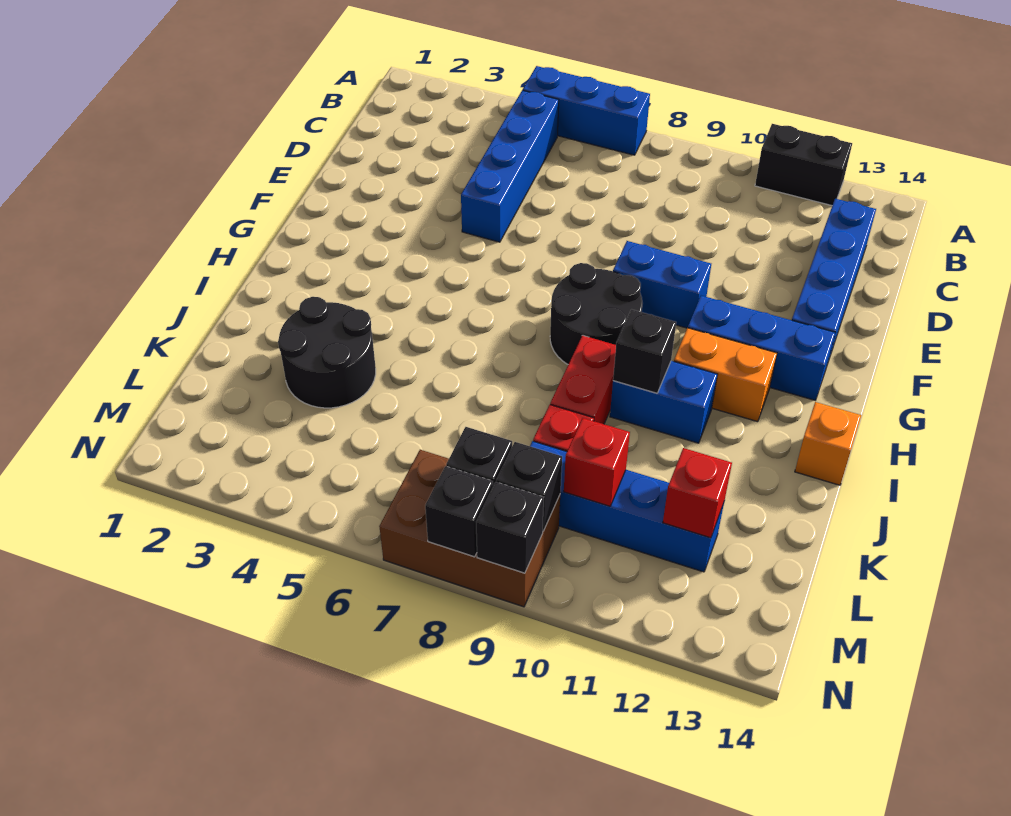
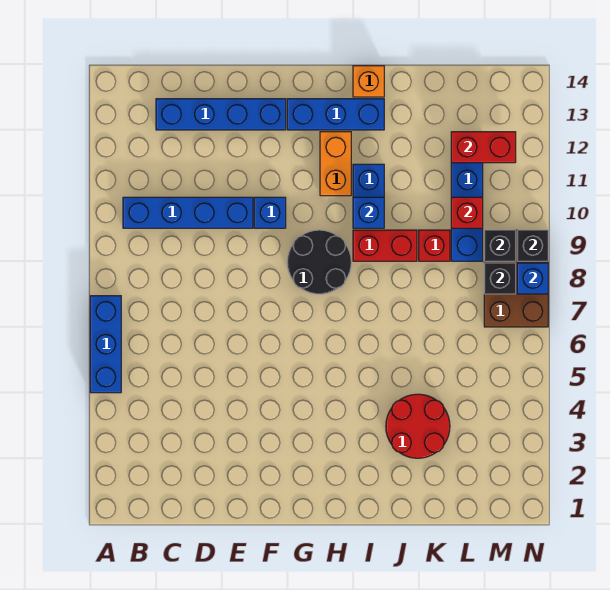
black 1x2 brick [755,124,852,206] -> none
blue 1x4 brick [461,90,559,242] -> blue 1x4 brick moved to [123,197,253,228]
blue 1x2 brick [613,241,711,328] -> blue 1x1 brick [254,197,286,228]
blue 1x3 brick [688,296,836,400] -> blue 1x3 brick turned to [287,99,384,130]
black 1x1 brick [613,309,676,393] -> blue 1x1 brick [353,197,384,228]
black 2x2 round brick [278,297,376,408] -> red 2x2 round brick [386,394,450,458]
red 1x1 brick [663,448,732,538] -> red 1x2 brick [451,132,516,163]
black 1x1 brick [425,466,493,557] -> blue 1x1 brick [517,263,548,294]

